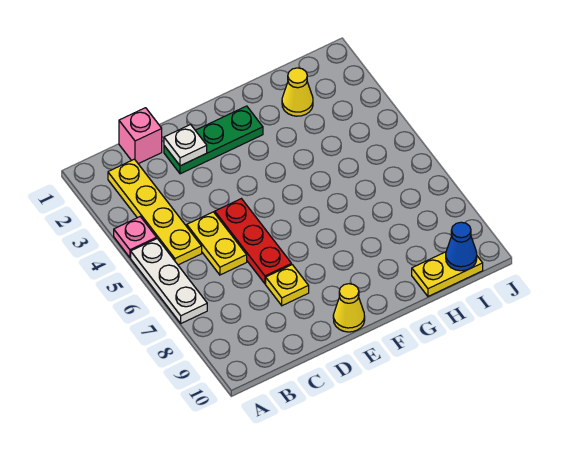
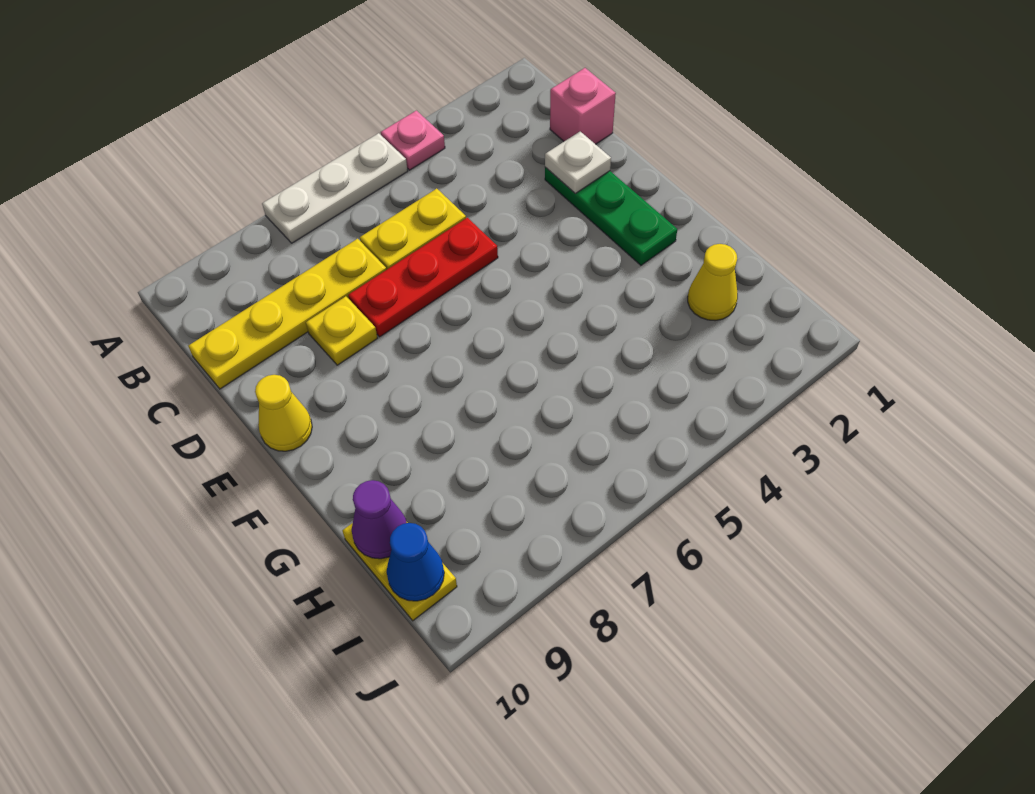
yellow 1x4 plate [108,159,202,265] -> yellow 1x4 plate moved to [188,239,386,389]
none -> purple 1x1 cone [352,480,407,559]

